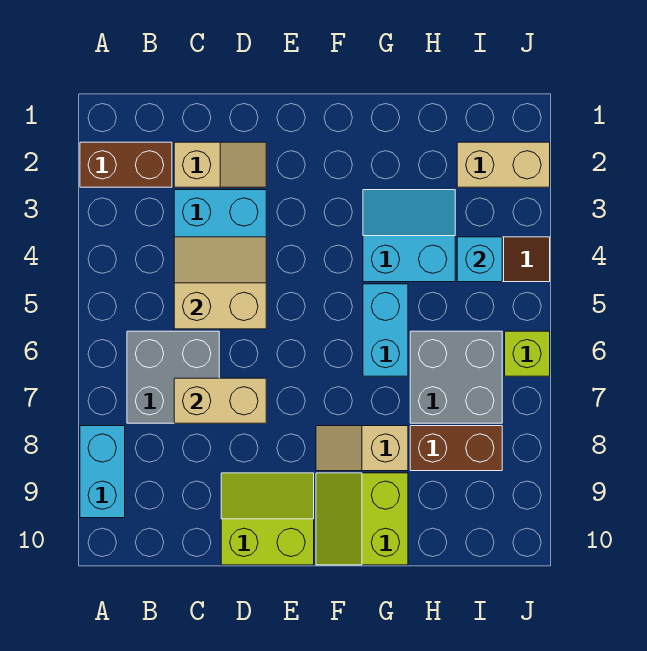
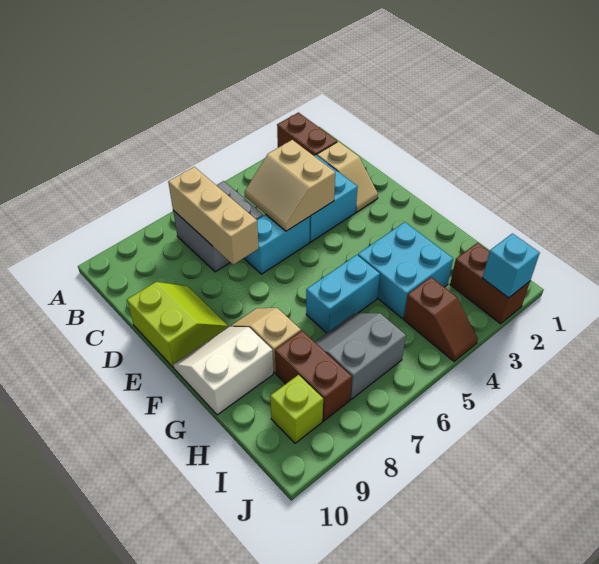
cyan 1x2 brick [80,426,125,518] -> cyan 1x2 brick moved to [244,214,310,274]
tan 2x2 slope [174,237,266,329] -> tan 2x2 slope turned to [245,140,335,231]
tan 1x2 brick [174,378,266,423] -> tan 1x3 brick [168,167,259,265]
lime 2x2 slope [316,473,408,565] -> white 2x2 slope [173,327,273,415]
cyan 2x2 slope [363,190,455,282] -> cyan 2x2 brick [358,222,453,318]
grey 2x2 brick [410,331,502,423] -> grey 2x2 slope [315,313,406,399]
tan 1x2 brick [457,142,550,187] -> brown 1x2 brick [450,243,530,324]
cyan 1x1 brick [457,237,502,282] -> cyan 1x1 brick moved to [483,234,540,298]
lime 1x1 brick [505,331,550,376] -> lime 1x1 brick moved to [270,375,323,443]

